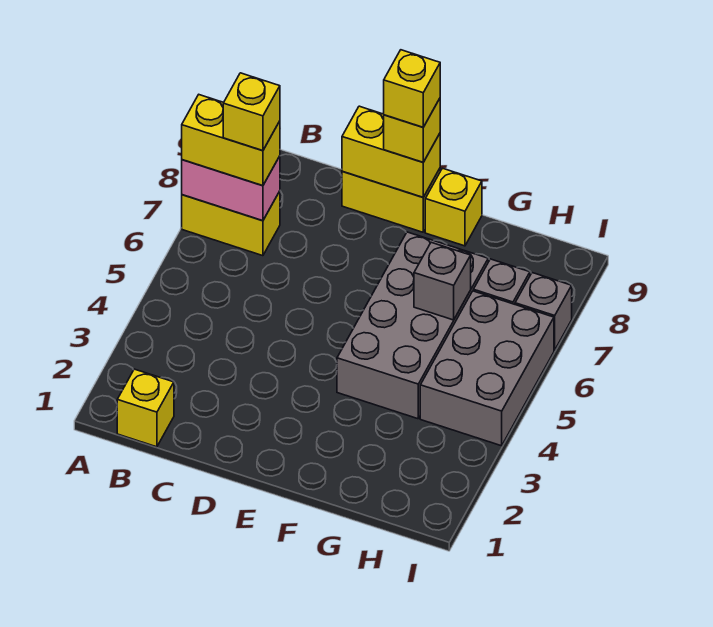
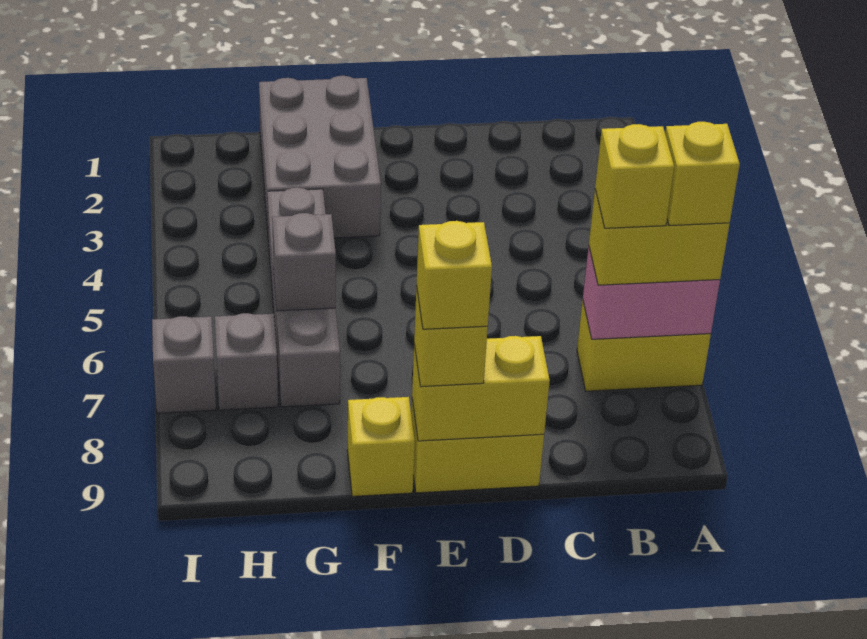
yellow 1x1 brick [117,369,174,447] -> yellow 1x1 brick moved to [665,122,740,226]
grey 2x4 brick [337,232,488,419] -> grey 1x4 brick [267,188,340,407]
grey 2x3 brick [420,291,554,446] -> grey 2x3 brick moved to [259,76,381,238]

